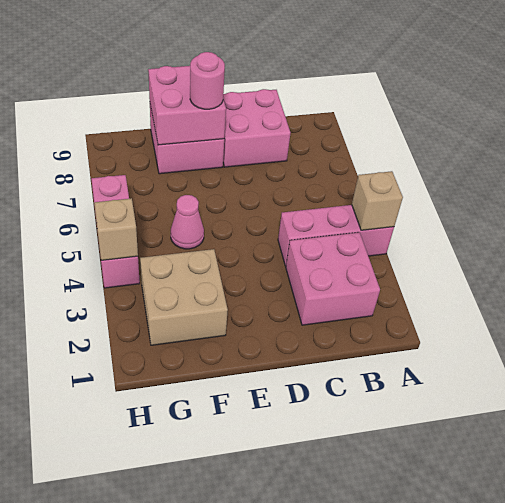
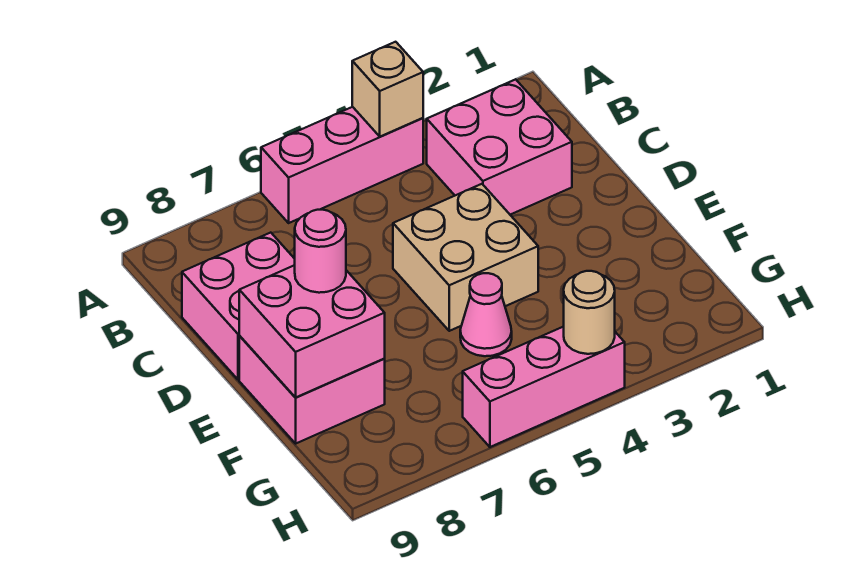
pink 1x3 brick [278,205,394,266] -> pink 1x3 brick turned to [261,107,423,223]
tan 2x2 brick [140,249,228,345] -> tan 2x2 brick moved to [393,184,538,331]
tan 1x1 brick [94,198,138,260] -> tan 1x1 round brick [564,271,615,354]

